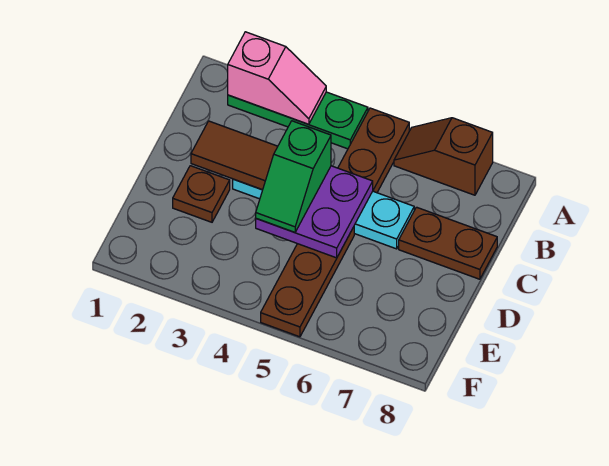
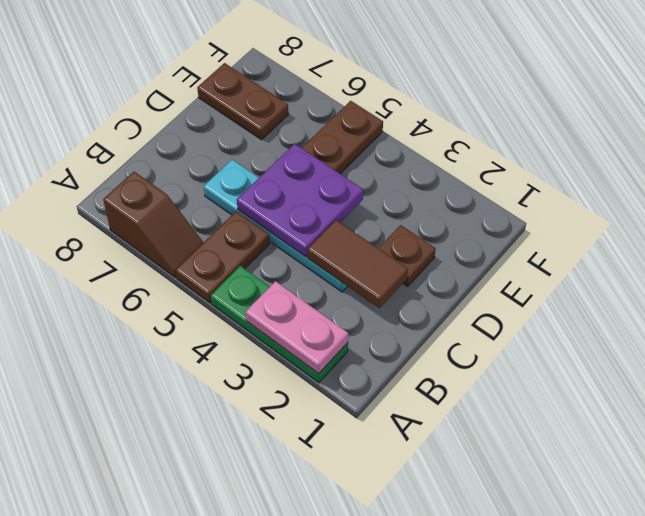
pink 1x2 slope [228,32,326,124] -> pink 1x2 plate [246,281,348,374]
green 1x2 slope [256,121,331,232] -> none
brown 1x2 plate [399,207,497,279] -> brown 1x2 plate moved to [197,63,288,140]

